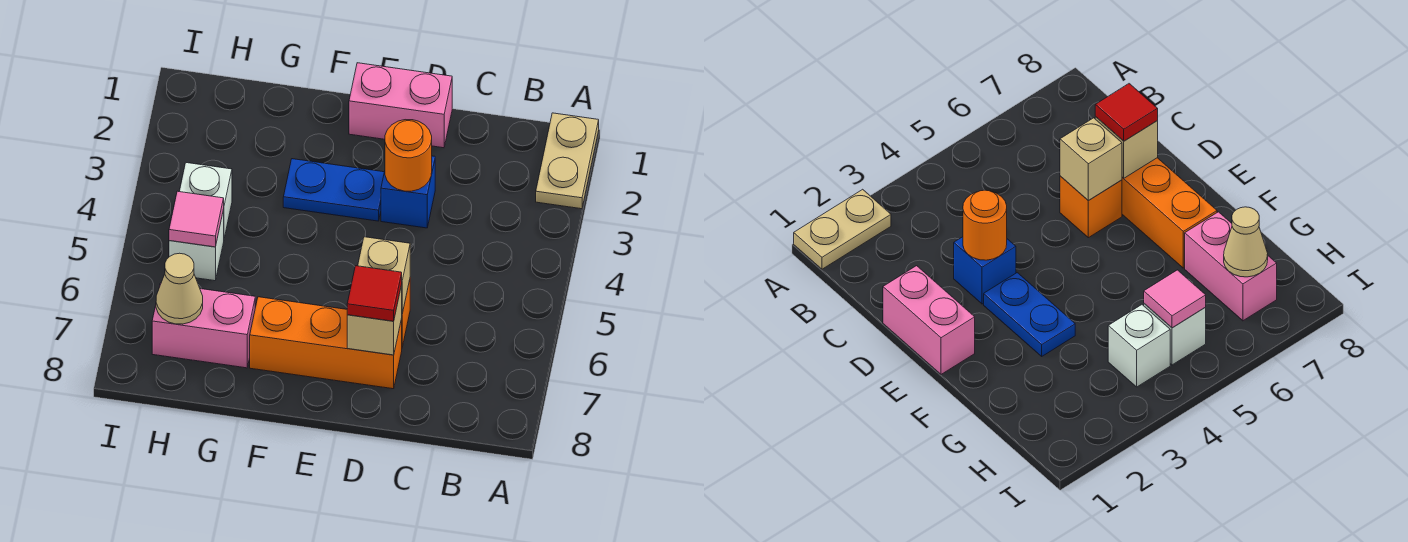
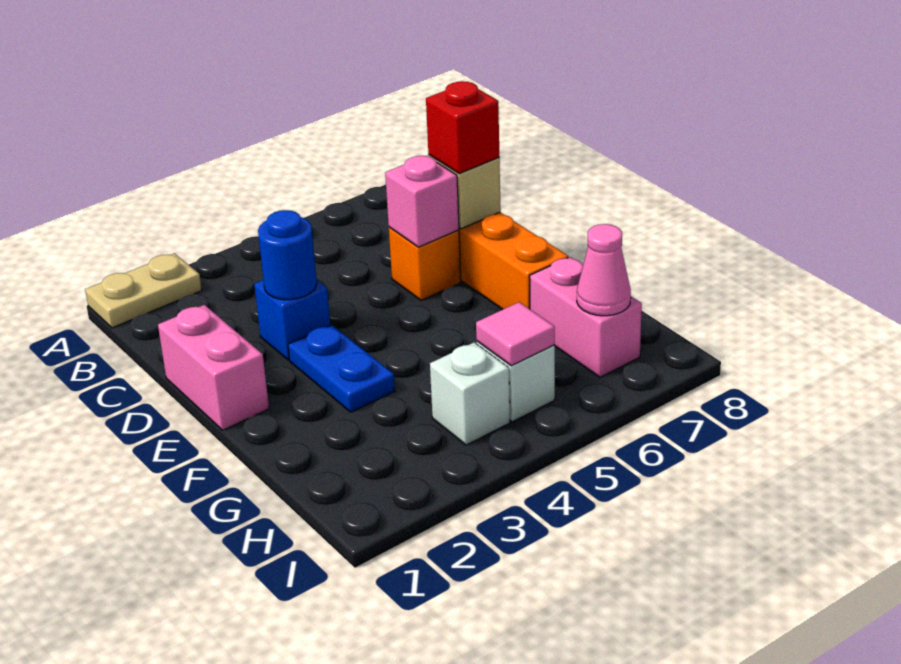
orange 1x1 round brick [385,120,432,191] -> blue 1x1 round brick [258,210,317,300]
tan 1x1 brick [358,237,410,313] -> pink 1x1 brick [385,156,459,247]
red 1x1 tile [347,266,402,321] -> red 1x1 brick [426,81,499,174]
tan 1x1 cone [156,253,203,324] -> pink 1x1 cone [577,224,631,316]

